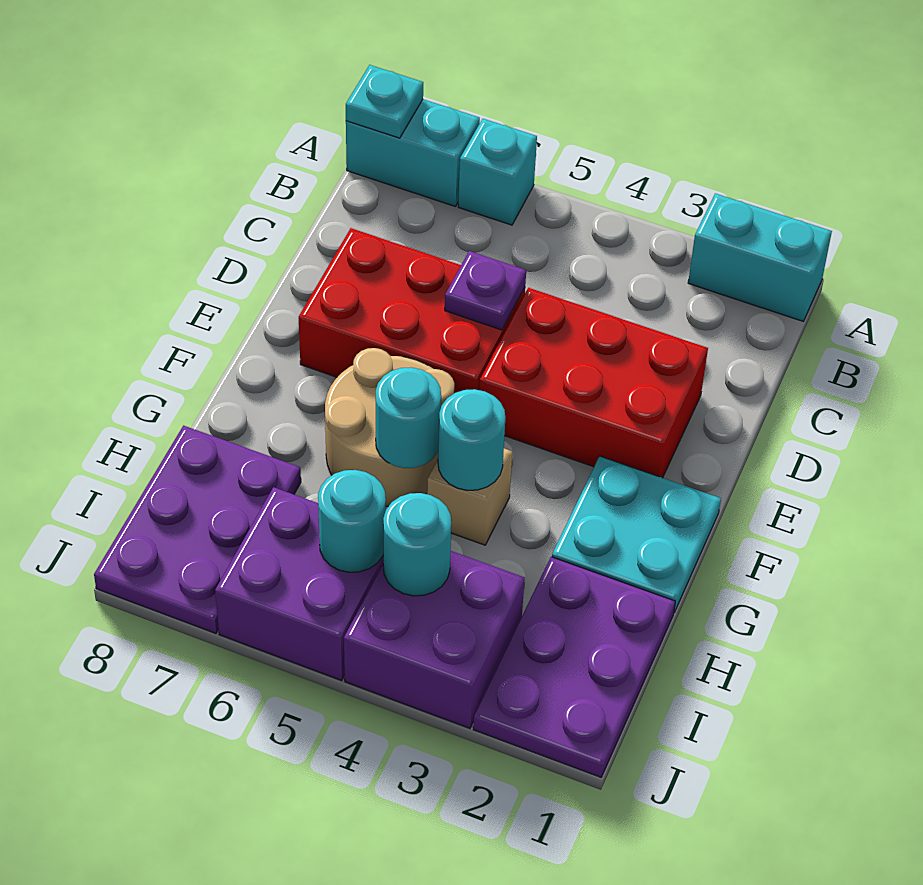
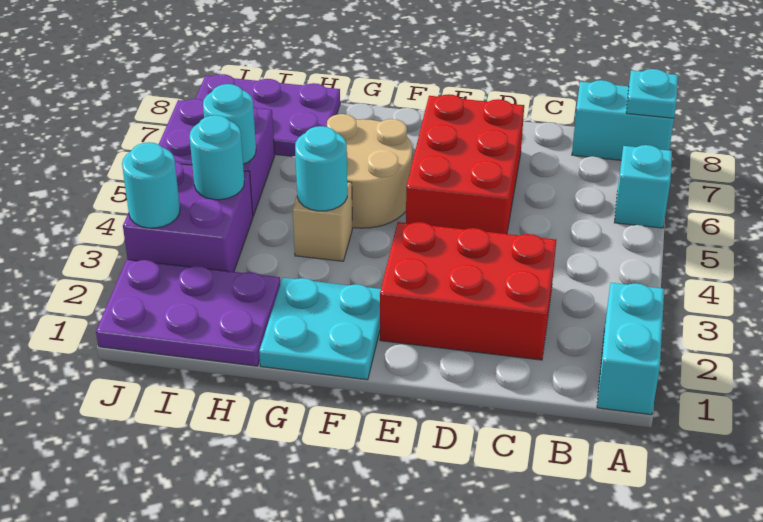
cyan 1x2 brick [346,99,480,206] -> cyan 1x2 brick turned to [572,80,674,160]
red 2x3 brick [479,288,708,478] -> red 2x3 brick turned to [380,222,556,360]
purple 1x1 plate [445,251,526,330] -> none
cyan 1x1 round brick [376,367,441,468] -> cyan 1x1 round brick moved to [122,142,180,228]

